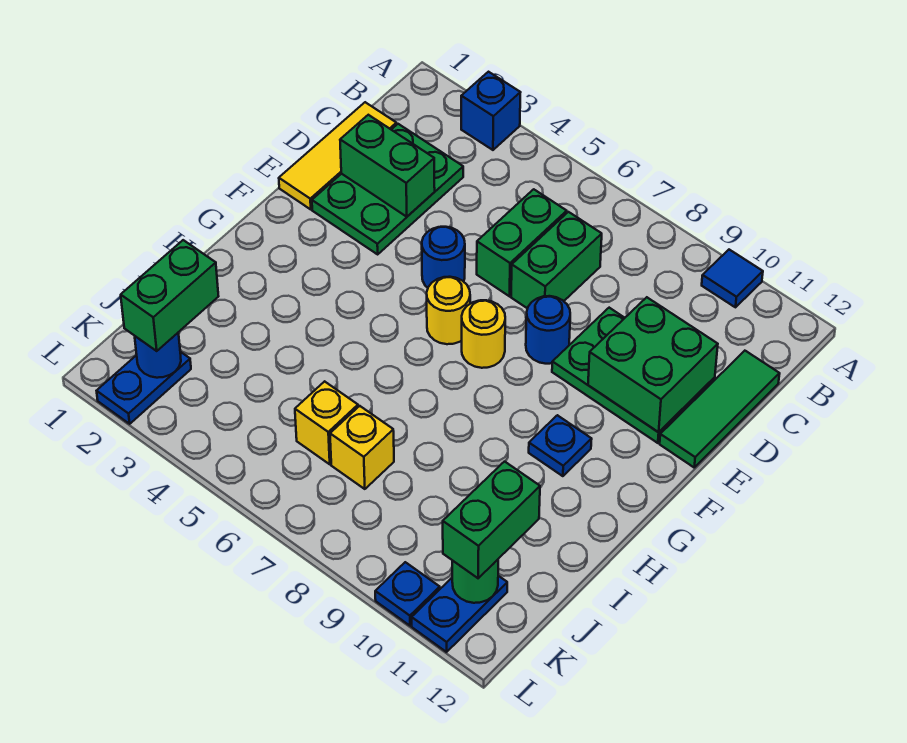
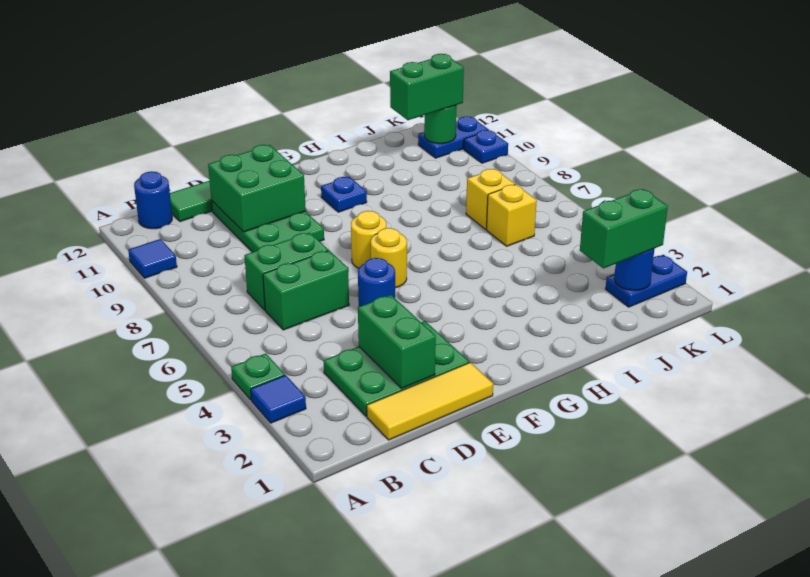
blue 1x1 brick [461,72,521,150] -> blue 1x1 tile [251,375,306,423]
none -> green 1x1 plate [231,353,285,400]
blue 1x1 round brick [526,296,570,364] -> blue 1x1 round brick moved to [134,171,172,229]

